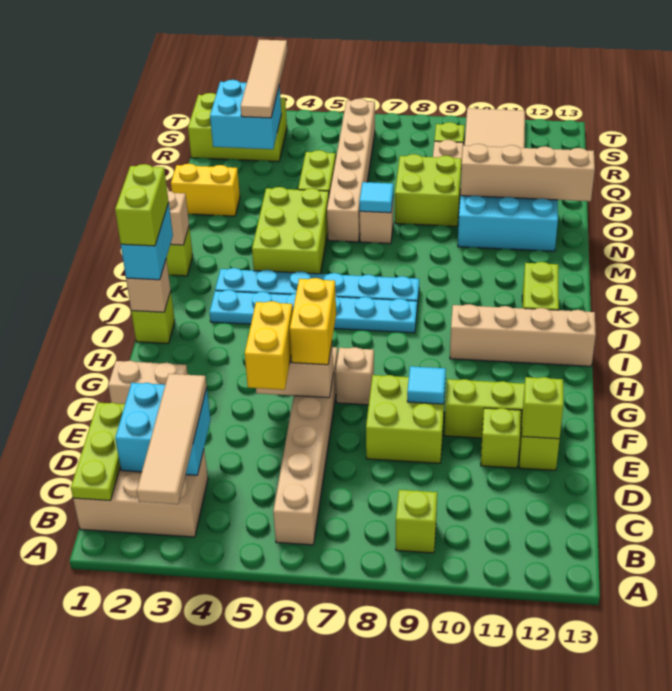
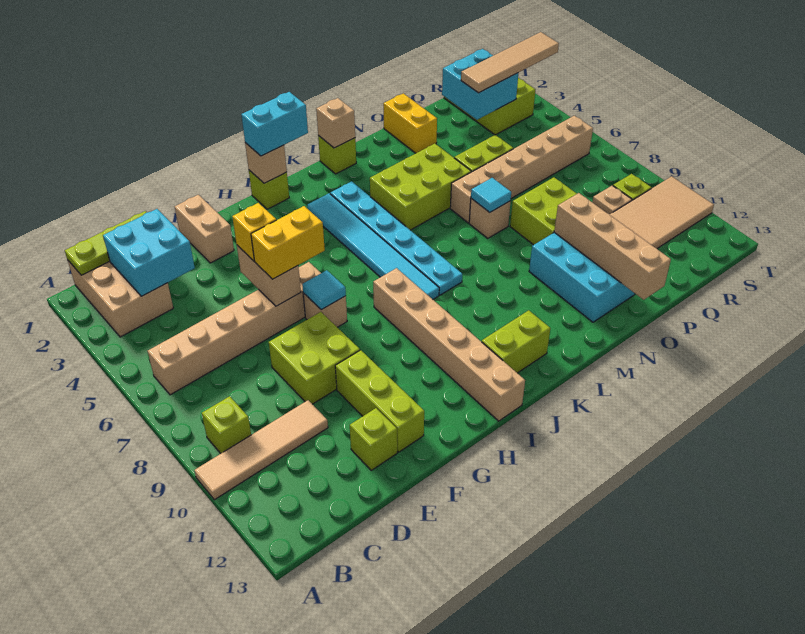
tan 1x4 tile [137,374,207,504] -> tan 1x4 tile moved to [194,400,328,500]
yellow 1x2 brick [245,301,293,390] -> yellow 1x1 brick [232,203,276,261]
lime 1x1 brick [481,408,521,468] -> none
lime 1x1 brick [522,377,563,439] -> none
cyan 1x1 tile [407,366,446,404] -> cyan 1x1 tile moved to [302,270,346,310]
lime 1x2 brick [115,164,169,246] -> none
tan 1x4 brick [450,304,596,366] -> tan 1x6 brick [373,268,525,421]
cyan 1x6 plate [210,290,417,333] -> cyan 1x6 tile [307,193,439,299]

